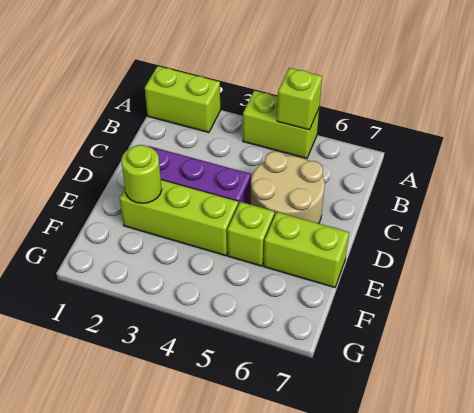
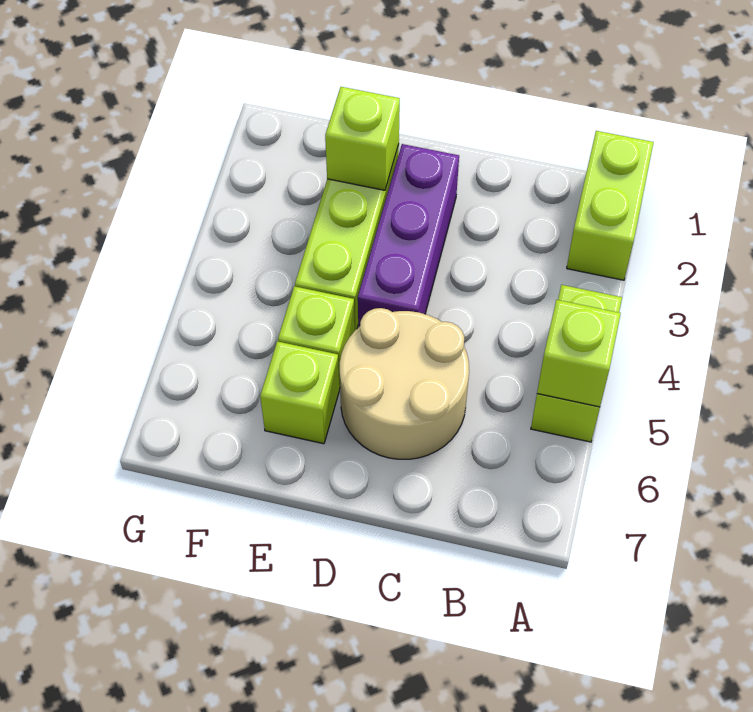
lime 1x1 round brick [121,145,162,203] -> lime 1x1 brick [325,87,400,190]
lime 1x2 brick [264,212,349,287] -> lime 1x1 brick [260,341,339,444]

